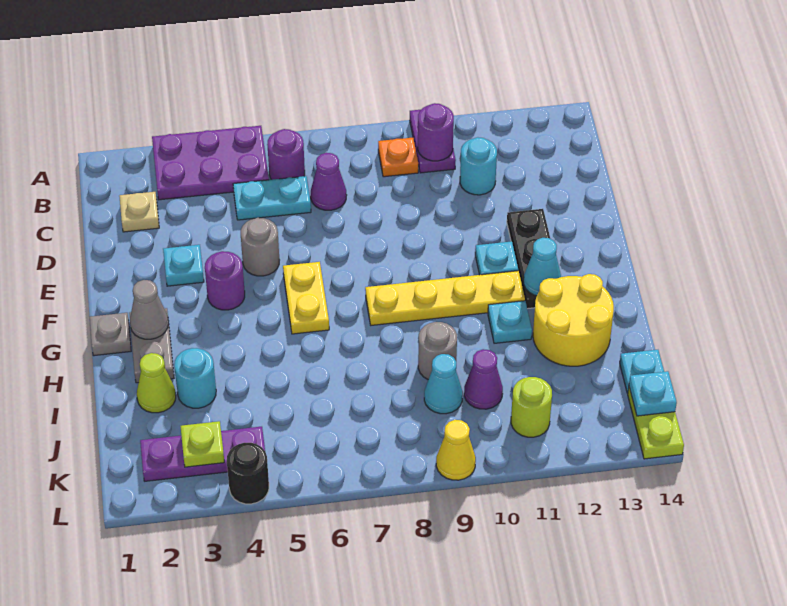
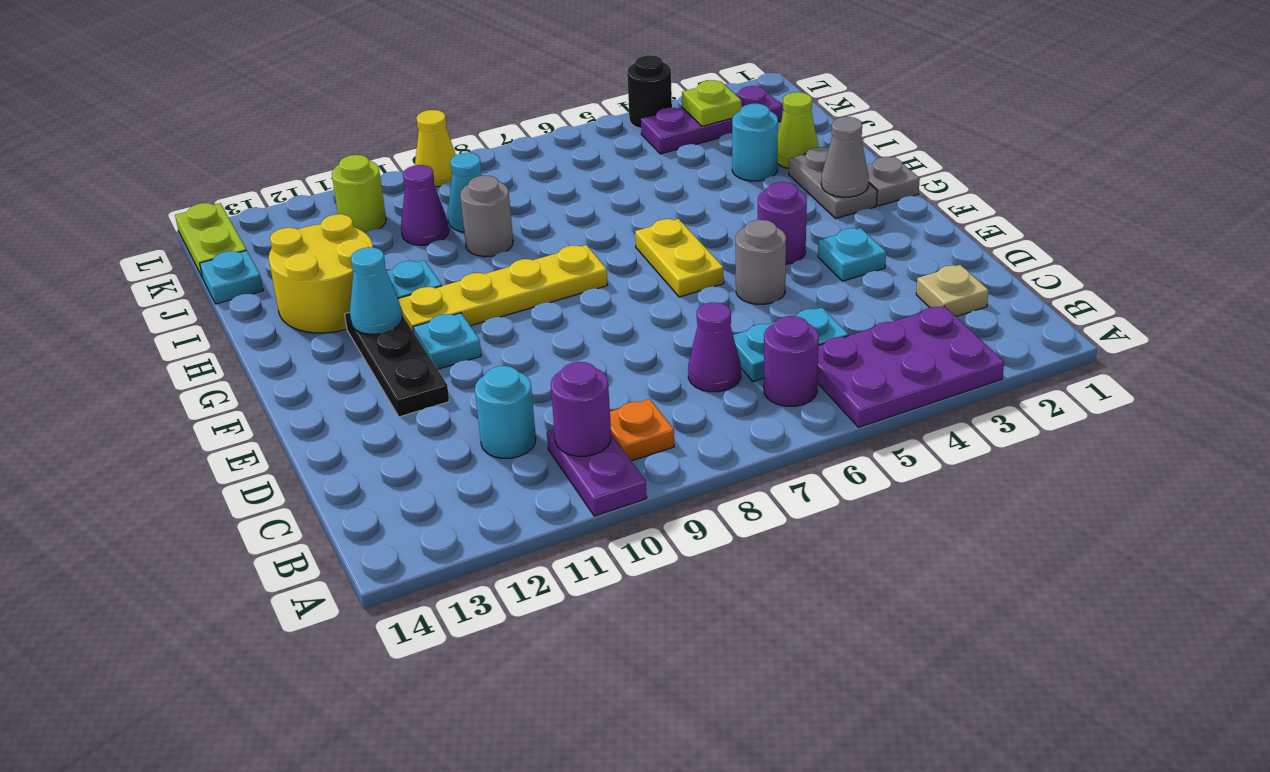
cyan 1x1 plate [629,371,677,416] -> none

